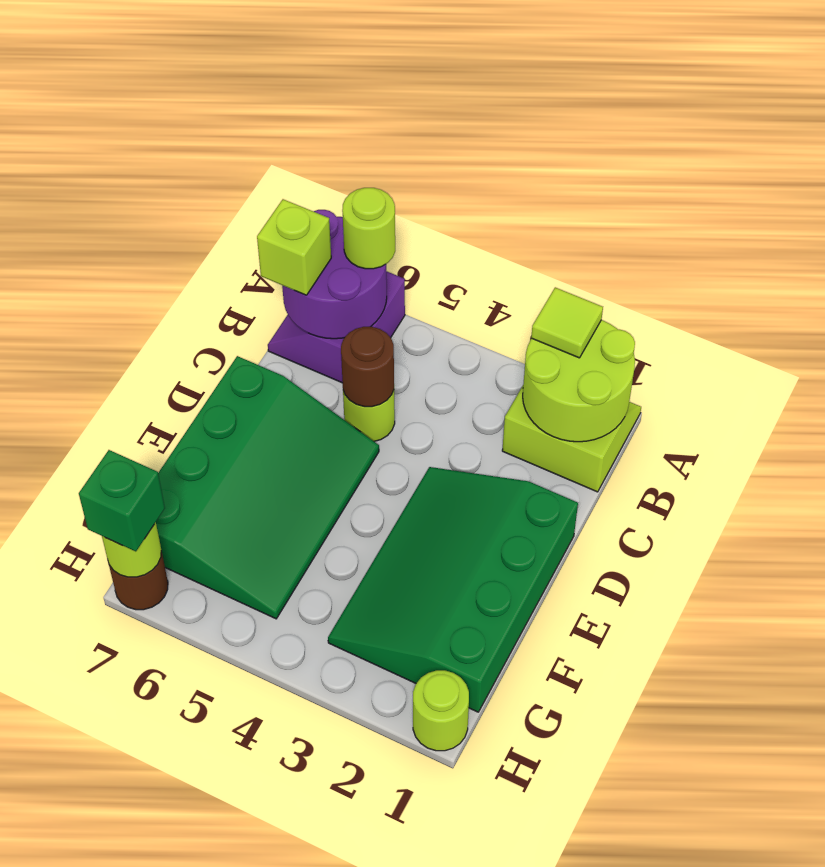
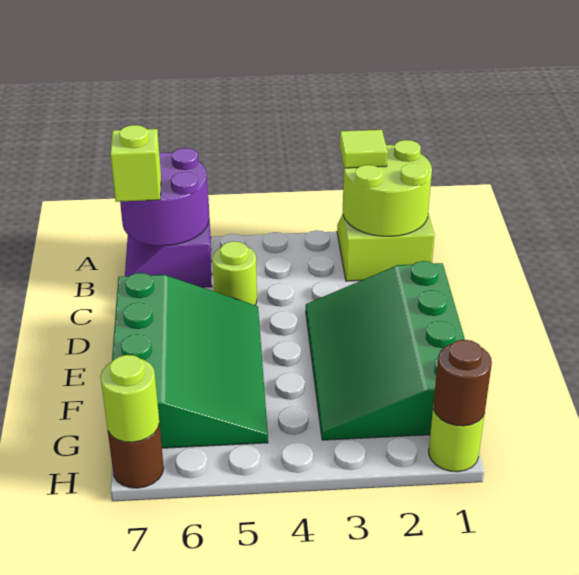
lime 1x1 round brick [342,188,395,269] -> none
brown 1x1 round brick [341,327,394,407] -> brown 1x1 round brick moved to [434,340,492,426]
green 1x1 brick [79,450,165,551] -> none

